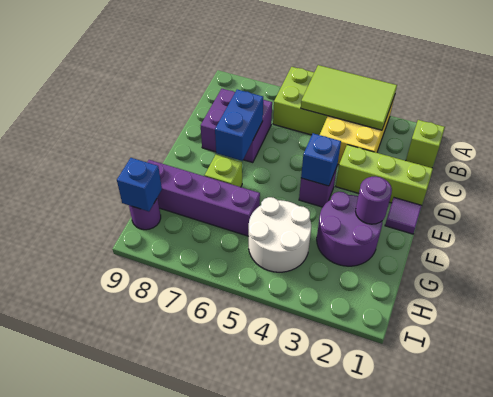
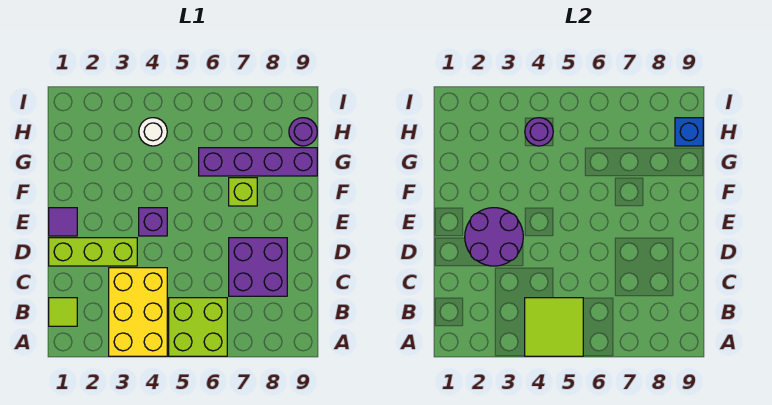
lime 2x3 tile [301,65,397,130] -> lime 2x2 tile [525,298,583,356]
lime 1x1 brick [406,120,445,168] -> lime 1x1 tile [49,298,77,326]
blue 1x2 brick [215,90,263,161] -> none
blue 1x1 brick [301,133,341,186] -> none
purple 2x2 round brick [317,192,382,266] -> purple 2x2 round brick moved to [465,208,523,266]
purple 1x1 round brick [356,177,392,224] -> purple 1x1 round brick moved to [525,118,553,146]
white 2x2 round brick [249,197,311,272] -> white 1x1 round brick [139,118,167,146]

